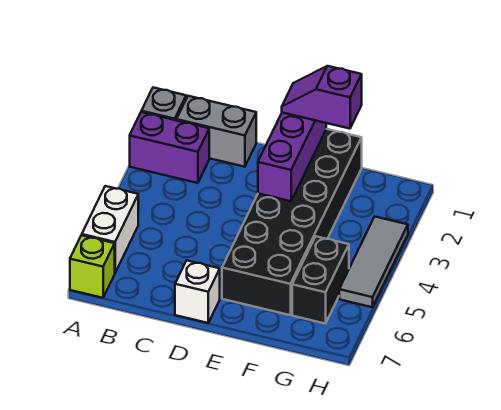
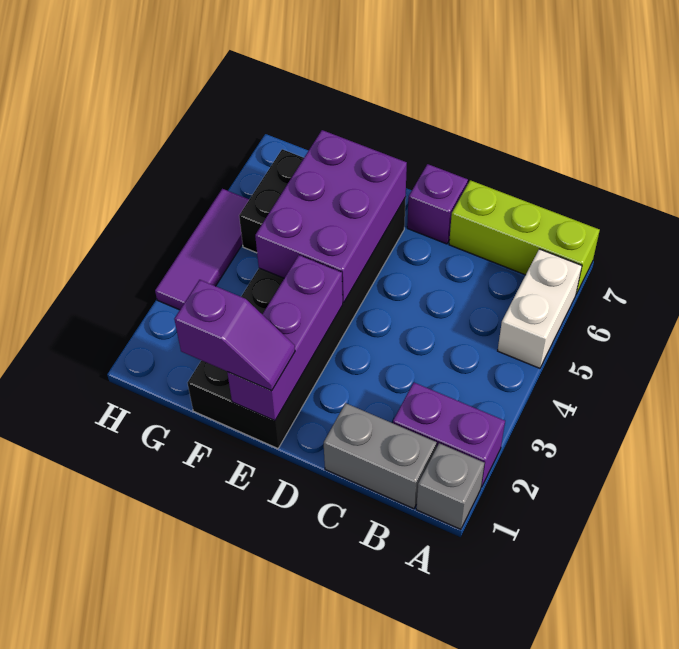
lime 1x1 brick [70,235,115,298] -> lime 1x3 brick [449,180,600,294]
white 1x1 brick [175,261,220,323] -> purple 1x1 brick [407,164,468,244]
none -> purple 2x3 brick [255,130,407,303]
grey 1x3 tile [339,217,408,307] -> purple 1x3 tile [155,189,249,310]

